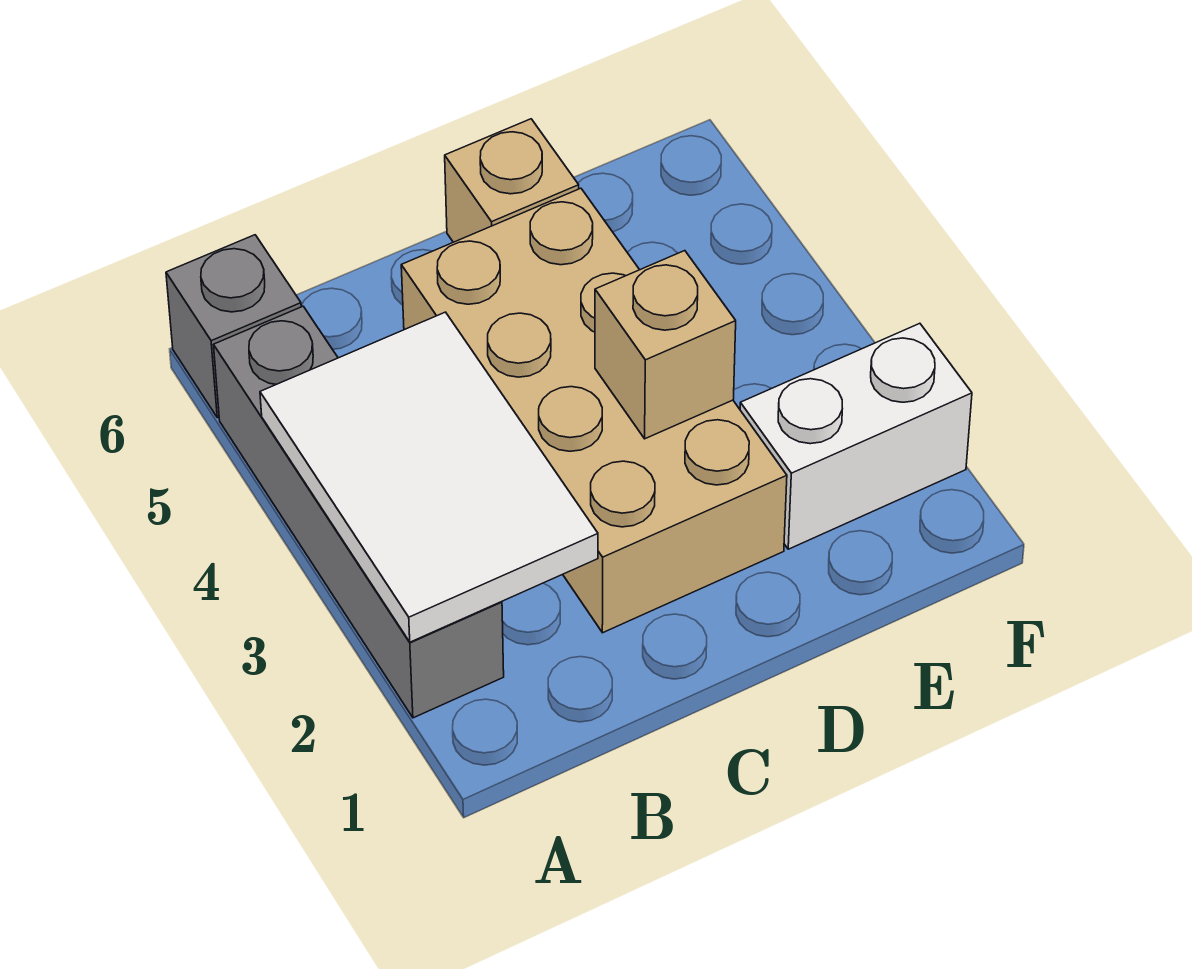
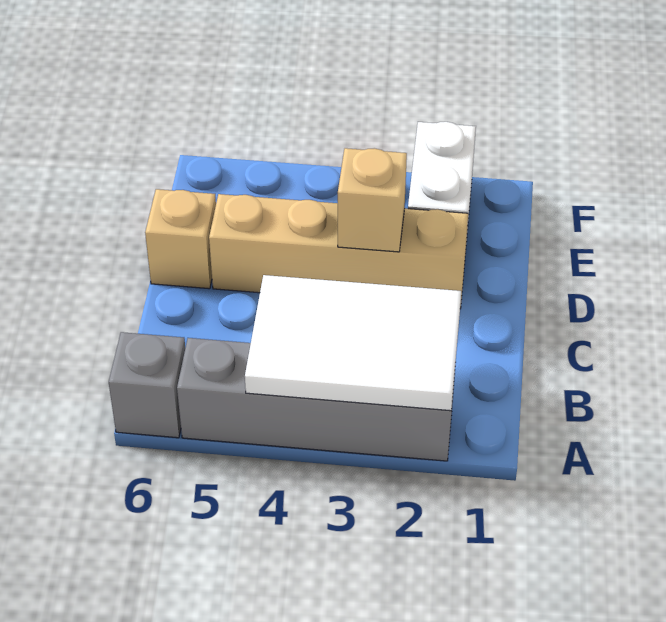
tan 2x4 brick [401,188,787,633] -> tan 1x4 brick [209,194,468,309]

